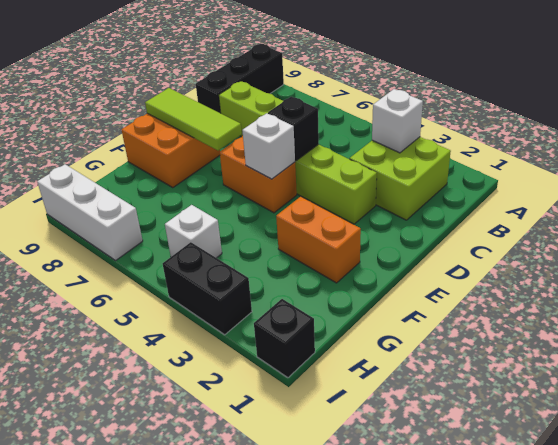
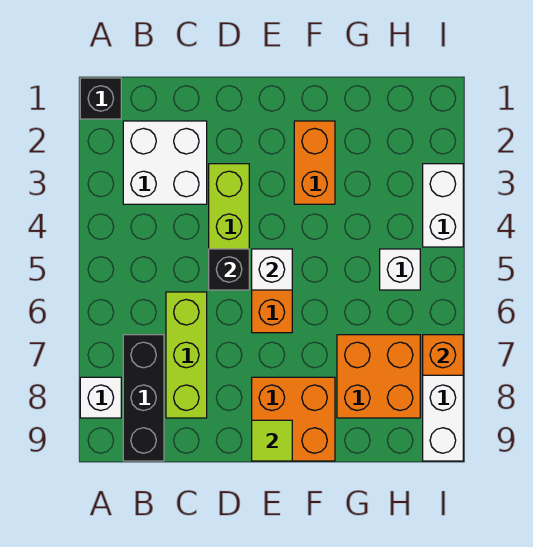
black 1x3 brick [196,44,284,113] -> black 1x3 brick turned to [123,335,164,461]
lime 2x2 brick [350,137,451,220] -> white 2x2 brick [123,121,207,204]
white 1x1 brick [372,89,423,153] -> white 1x1 brick moved to [80,377,121,418]
lime 1x3 tile [145,88,242,151] -> lime 1x1 tile [252,420,292,461]
none -> orange 2x2 brick [337,335,420,418]
black 1x1 brick [254,299,315,378] -> black 1x1 brick moved to [80,78,121,119]
black 1x2 brick [163,242,252,335] -> white 1x2 brick [423,164,463,247]
none -> orange 1x1 brick [423,335,463,375]

